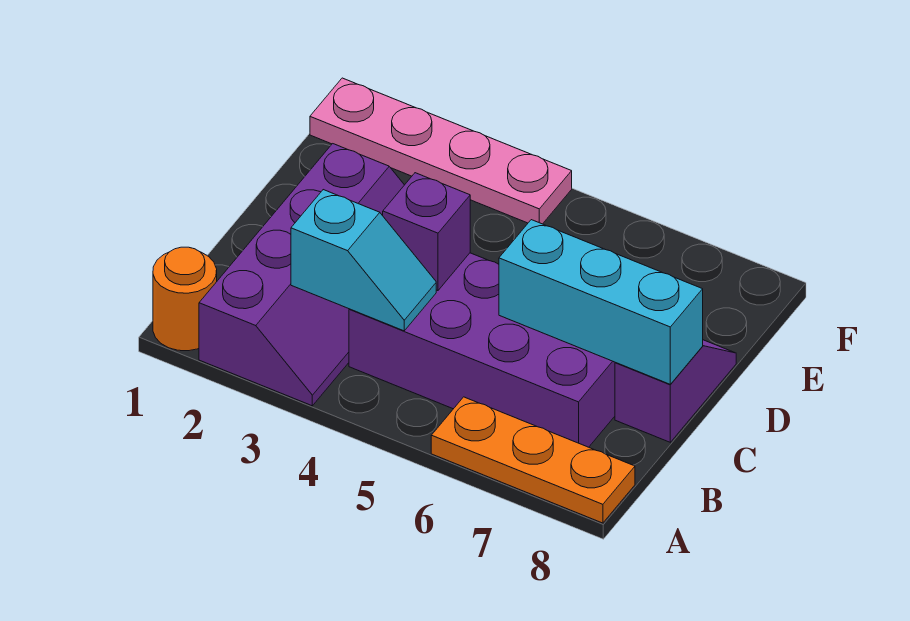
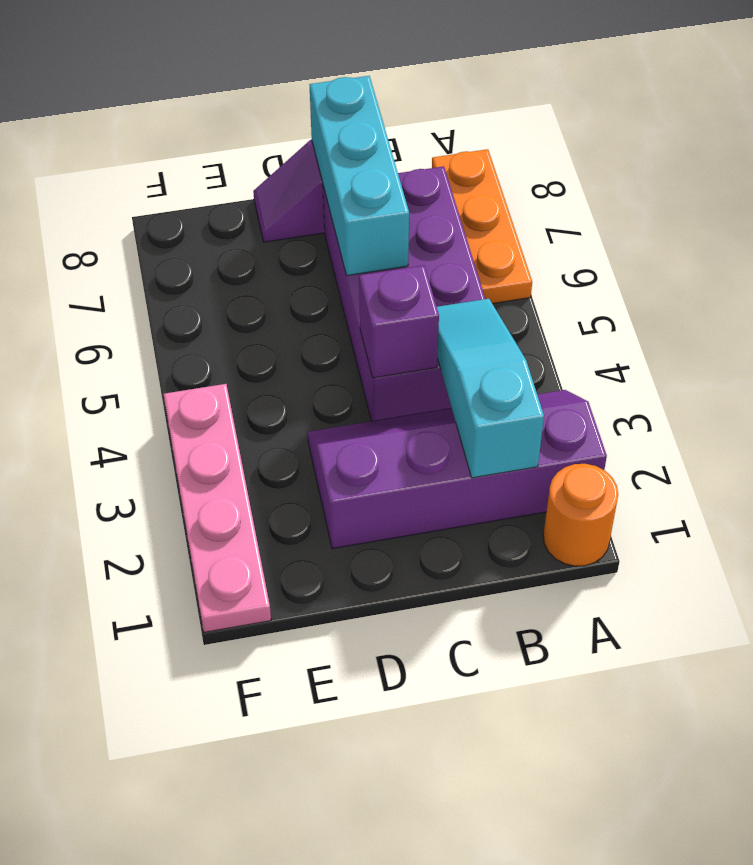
cyan 1x2 slope [291,190,436,331] -> cyan 1x3 slope [437,299,544,478]

